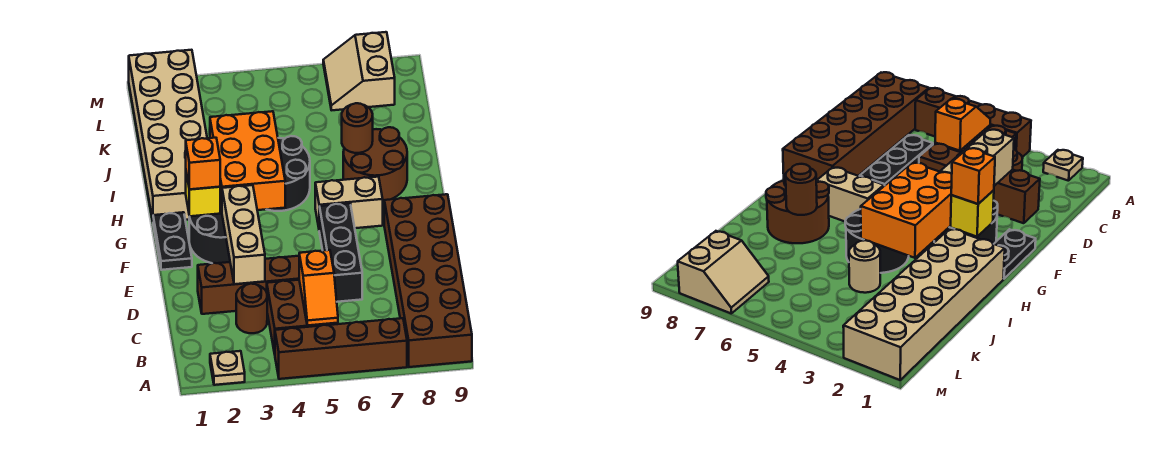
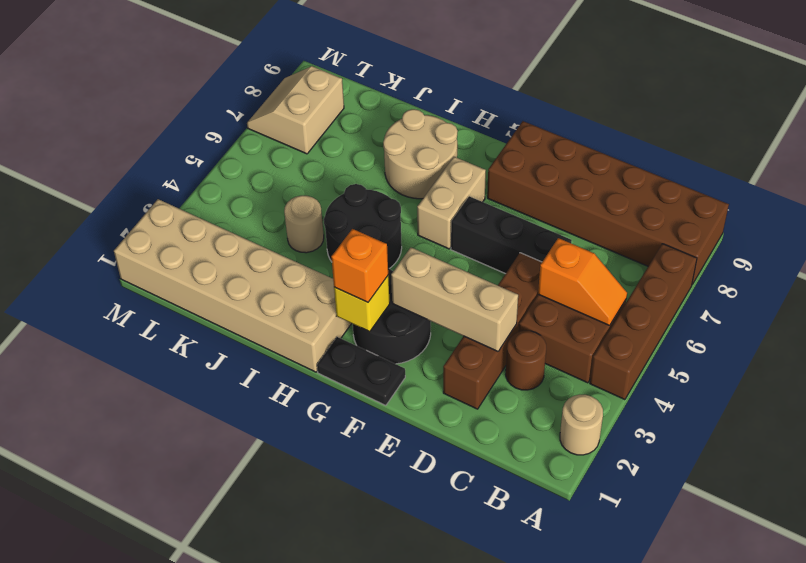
tan 1x1 plate [210,351,245,385] -> tan 1x1 round brick [560,395,603,455]
orange 2x3 brick [210,111,285,211] -> none
brown 2x2 round brick [343,127,407,201] -> tan 2x2 round brick [383,109,457,199]
brown 1x1 round brick [342,103,373,153] -> none
tan 2x2 slope [323,32,395,110] -> tan 2x2 slope turned to [247,66,344,154]

